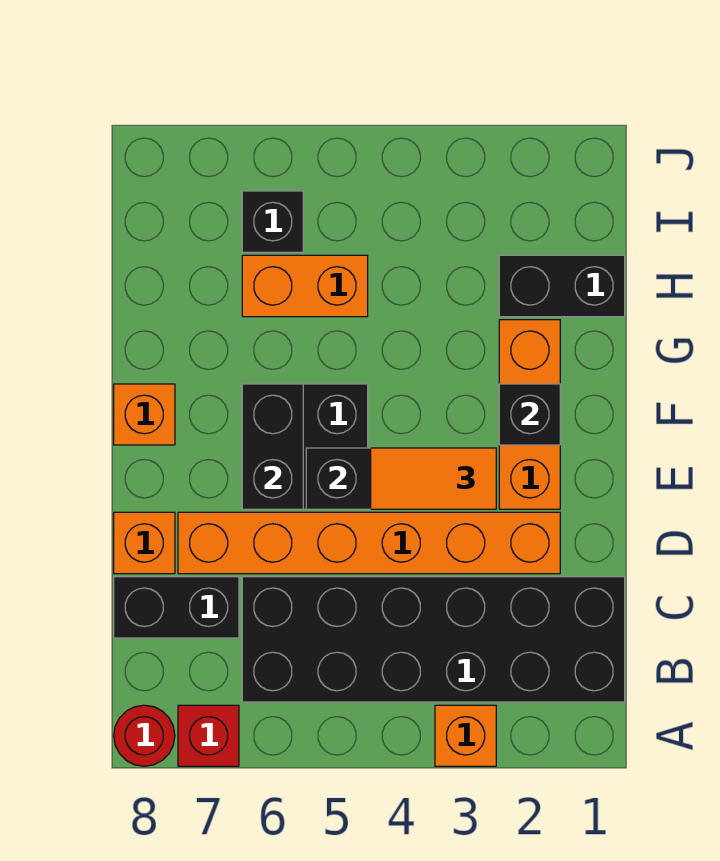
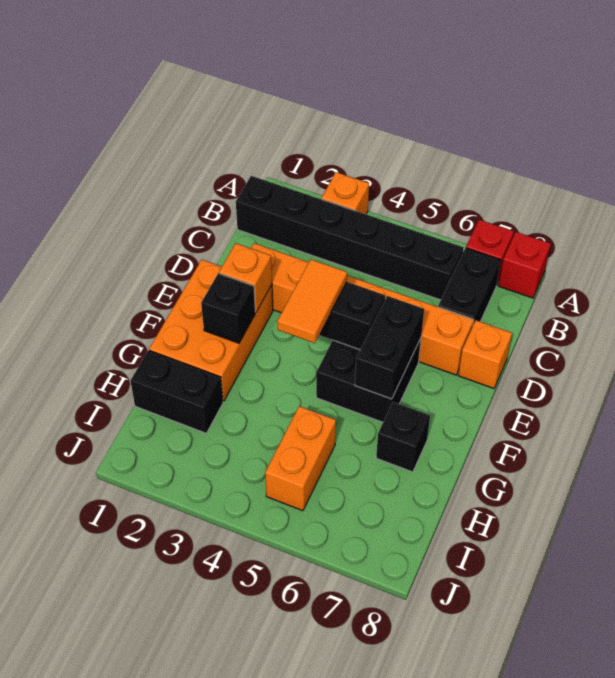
red 1x1 round brick [114,705,175,766] -> red 1x1 brick [499,232,551,298]
black 2x6 brick [242,577,625,702] -> black 1x6 brick [236,176,464,300]
black 1x2 brick [114,577,239,638] -> black 1x2 brick turned to [438,248,501,324]
orange 1x3 brick [499,320,560,509] -> orange 2x3 brick [149,260,273,401]
orange 1x2 tile [371,448,496,509] -> orange 1x2 tile turned to [277,260,347,343]
orange 1x1 brick [114,384,175,445] -> orange 1x1 brick moved to [219,243,272,312]
orange 1x2 brick [242,255,368,317] -> orange 1x2 brick turned to [265,406,336,511]
black 1x1 brick [242,191,303,252] -> black 1x1 brick moved to [376,402,430,472]

